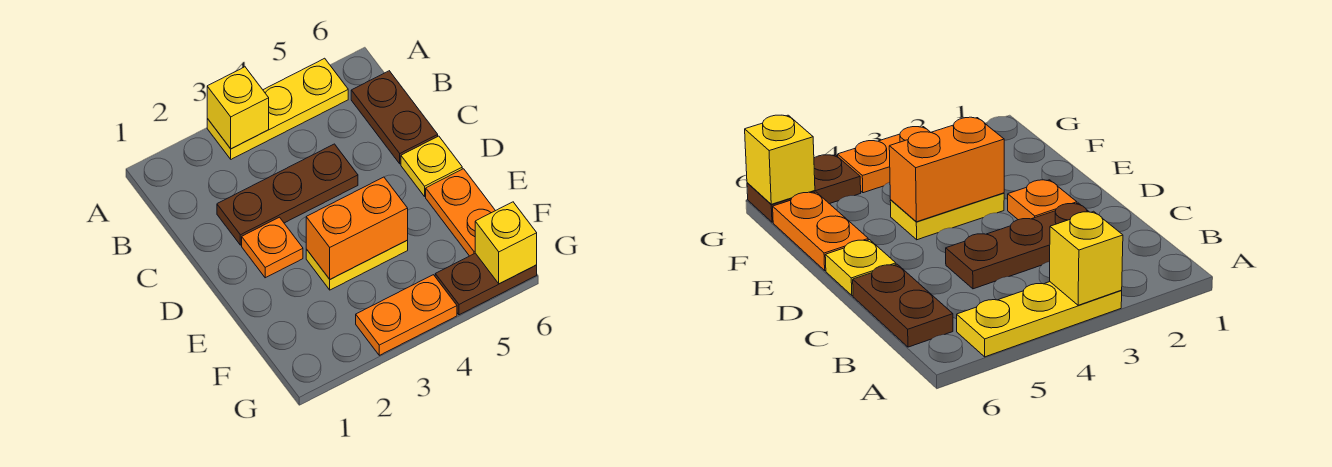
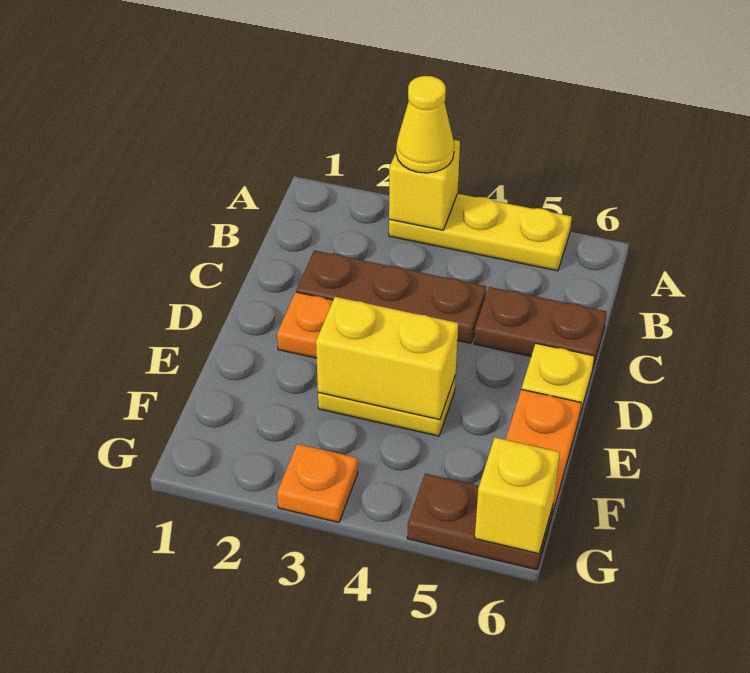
none -> yellow 1x1 cone [396,76,454,173]
brown 1x2 plate [351,71,438,164] -> brown 1x2 plate turned to [474,287,607,367]
orange 1x2 brick [306,177,408,279] -> yellow 1x2 brick [316,297,458,420]
orange 1x2 plate [356,275,457,355] -> orange 1x1 plate [277,444,358,522]

